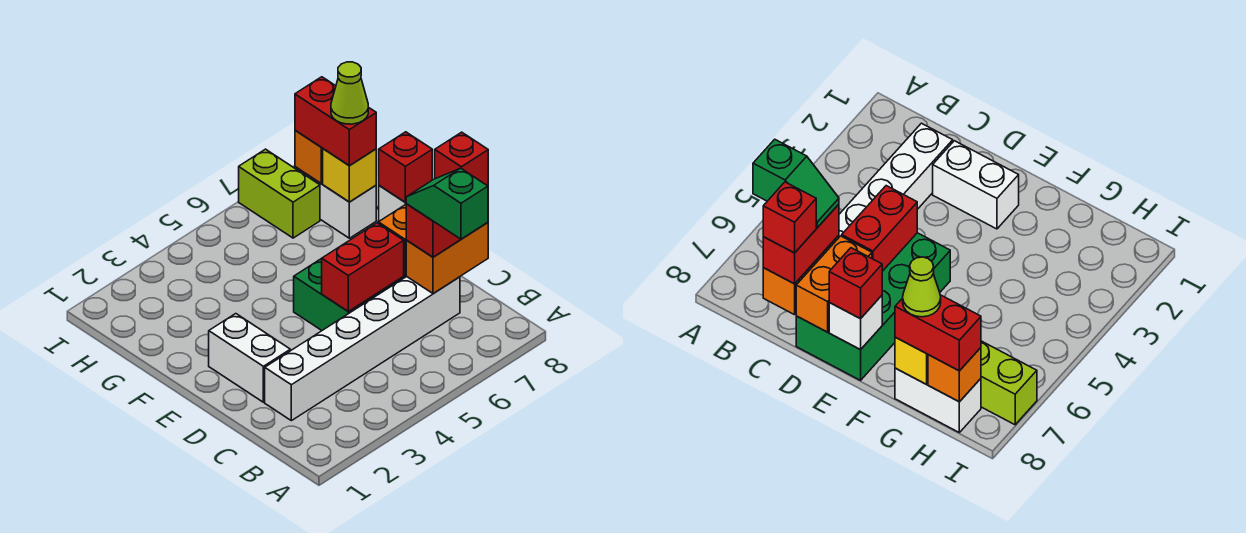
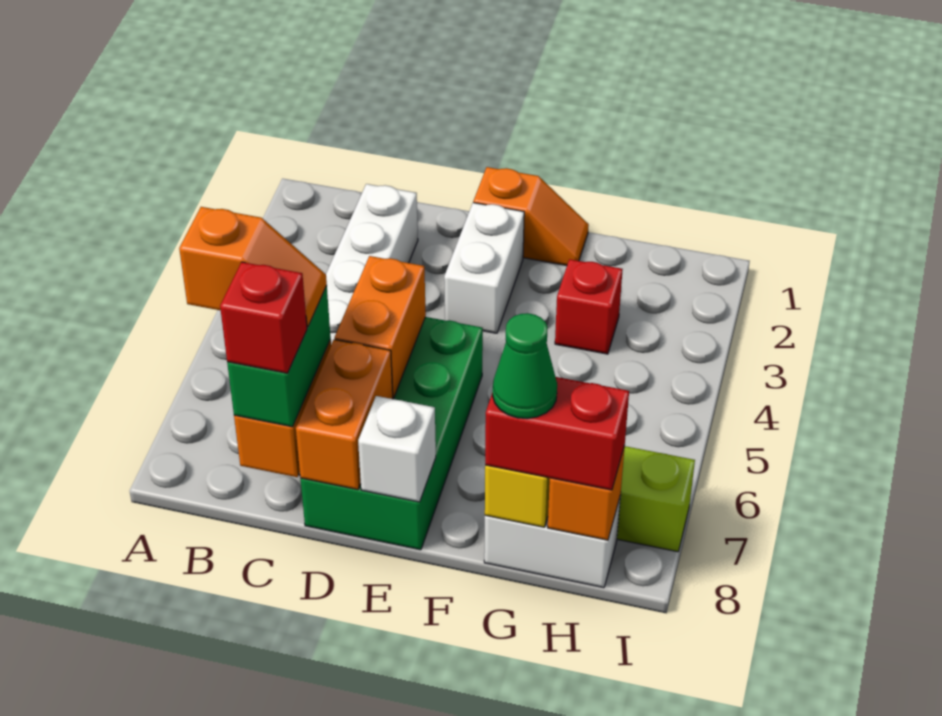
green 1x2 slope [406,168,488,239] -> orange 1x2 slope [179,207,327,327]
red 1x2 brick [406,204,461,257] -> green 1x2 brick [227,286,331,427]
white 1x2 brick [209,314,290,402] -> white 1x2 brick turned to [444,203,524,333]
red 1x2 brick [322,223,404,312] -> orange 1x2 brick [334,256,426,398]
none -> orange 1x2 slope [473,167,589,266]
red 1x1 brick [379,132,432,202] -> red 1x1 brick moved to [555,259,623,354]
lime 1x1 cone [331,62,368,124] -> green 1x1 cone [493,313,557,419]

